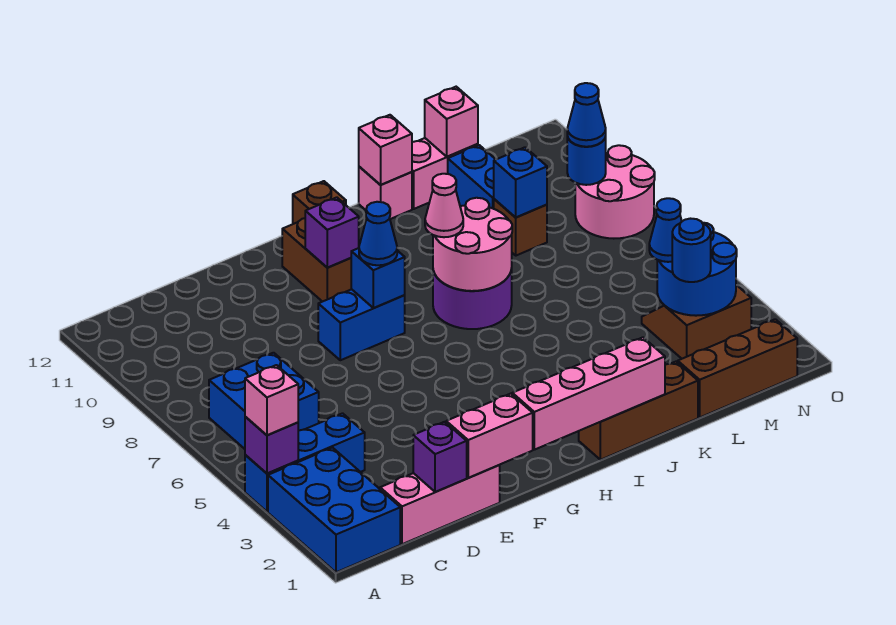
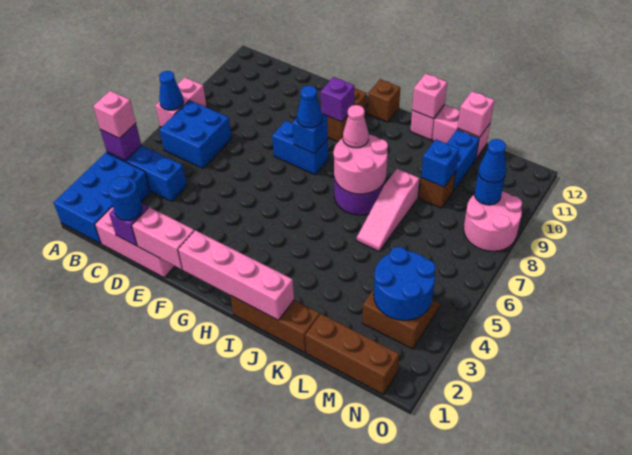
none -> pink 1x2 brick [155,78,207,127]
none -> pink 1x3 slope [357,169,419,251]
blue 1x1 round brick [672,219,711,282] -> blue 1x1 round brick moved to [108,176,142,220]
blue 1x1 cone [649,198,682,262] -> blue 1x1 cone moved to [159,71,184,110]

